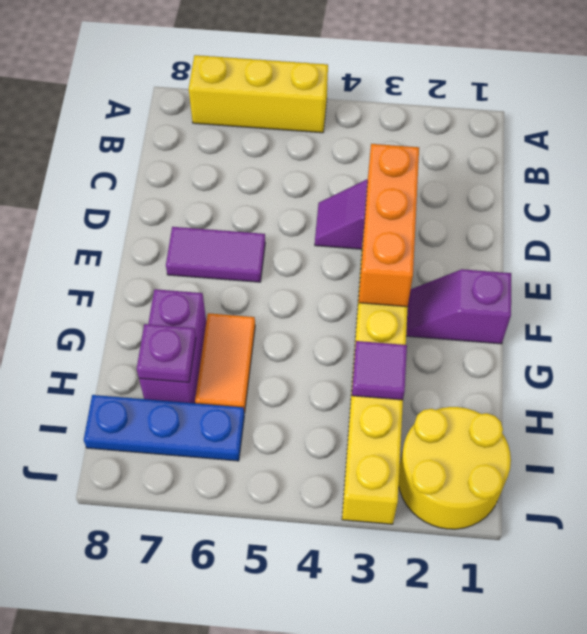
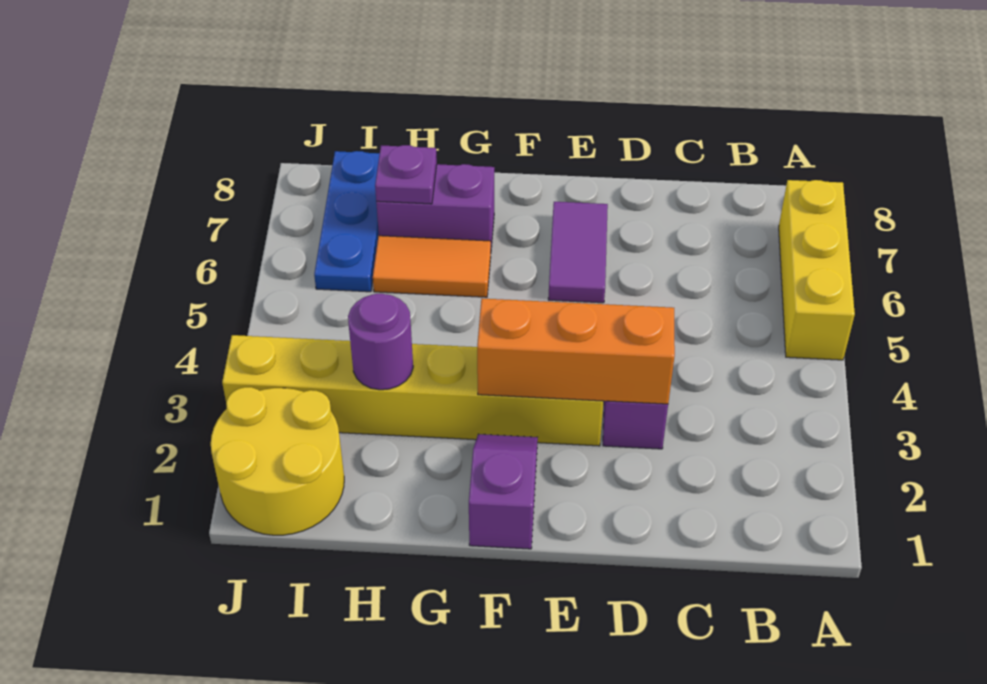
purple 1x1 tile [352,341,407,400] -> purple 1x1 round brick [348,294,413,390]

